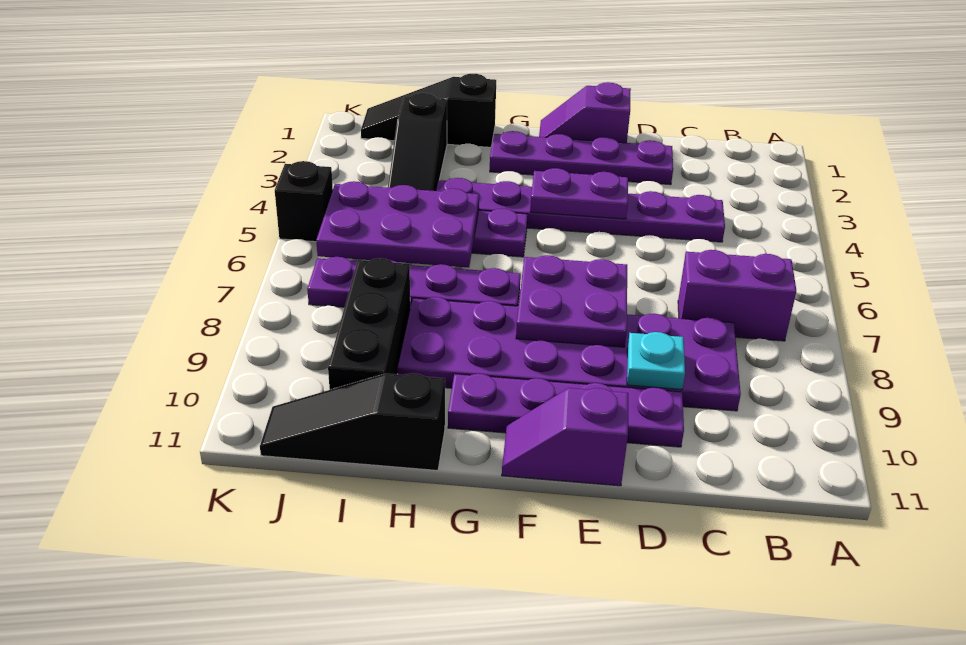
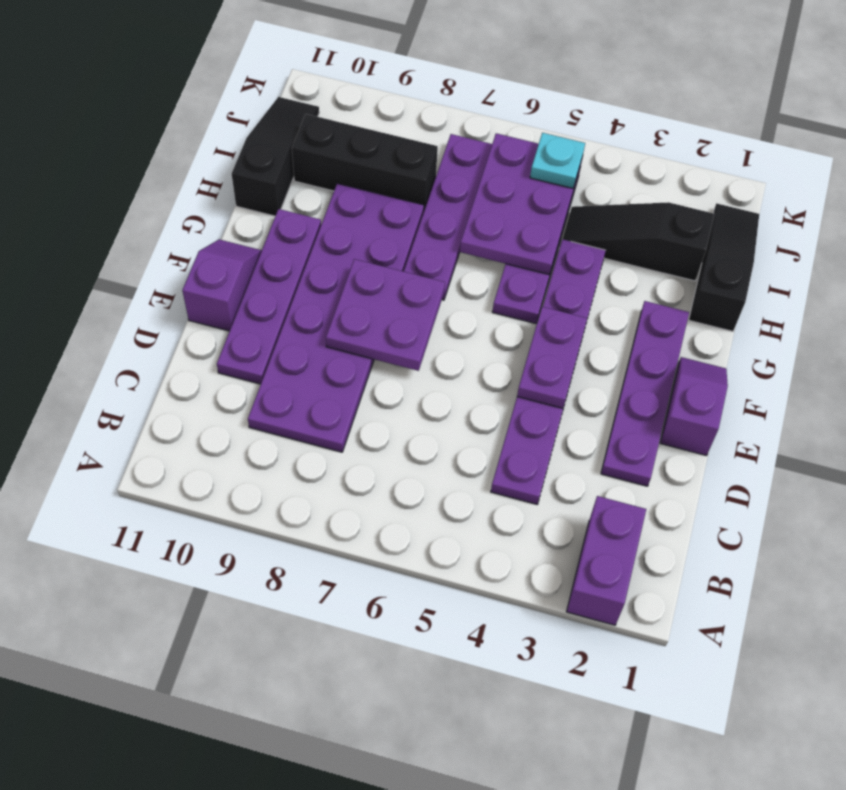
purple 1x2 brick [678,250,796,341] -> purple 1x2 brick moved to [567,496,646,625]
cyan 1x1 plate [627,332,685,390] -> cyan 1x1 plate moved to [530,133,585,188]
black 1x1 brick [275,161,333,242] -> none

